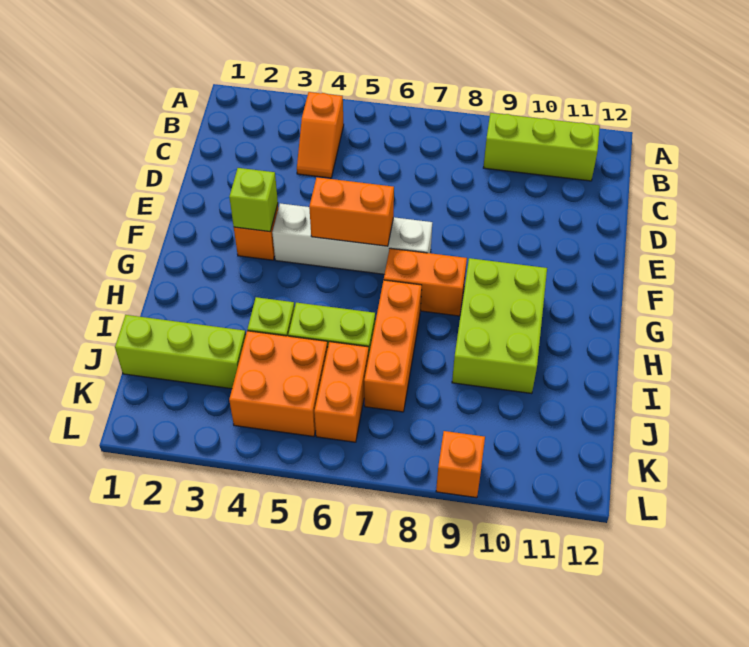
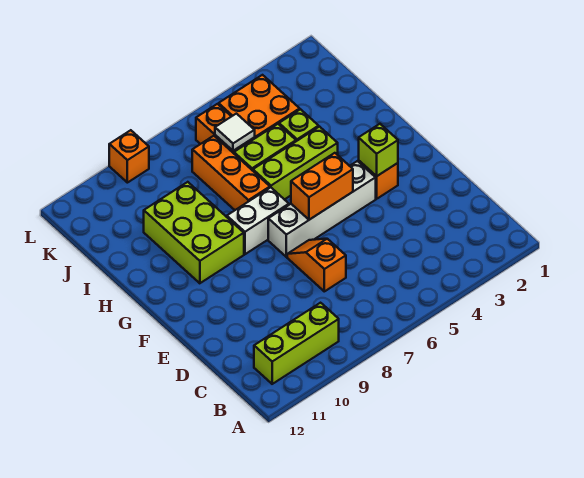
orange 1x2 slope [297,92,344,178] -> orange 1x2 slope moved to [287,239,346,291]
orange 1x2 brick [384,248,467,316] -> white 1x2 brick [227,187,289,254]
lime 1x3 brick [115,315,246,389] -> lime 1x3 brick moved to [253,127,338,200]
none -> white 1x1 tile [215,114,255,151]

